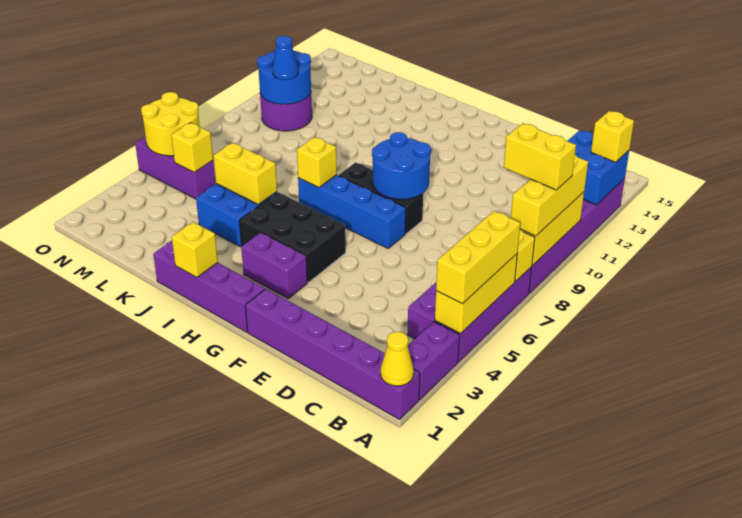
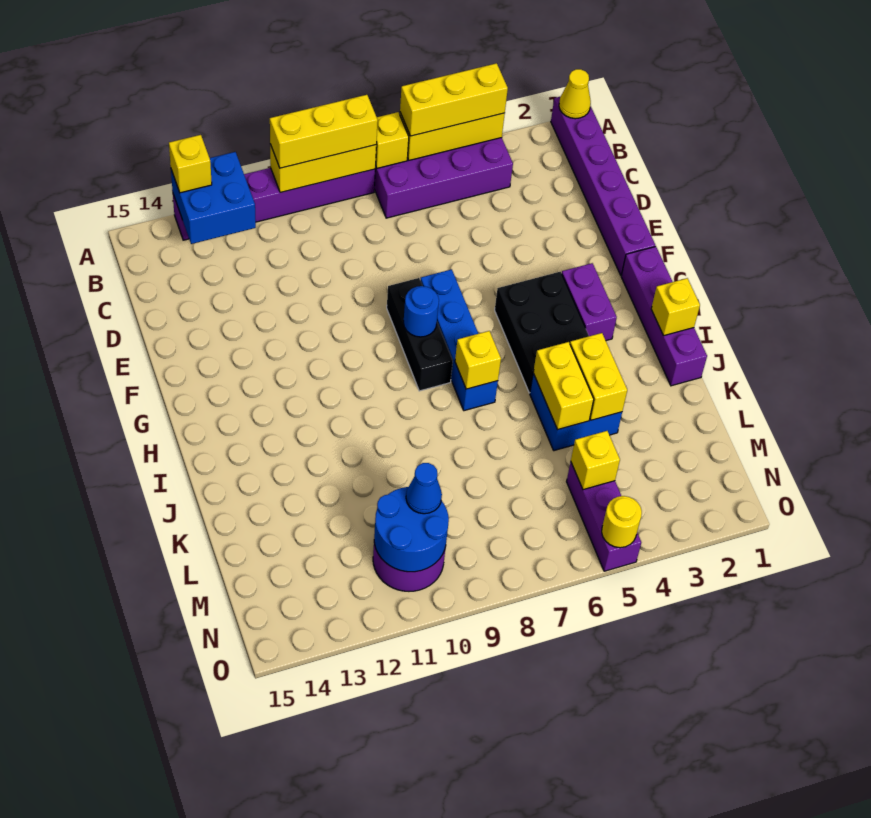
purple 1x2 brick [408,322,460,400] -> none
yellow 1x2 brick [504,123,576,190] -> yellow 1x2 brick moved to [570,333,627,420]
blue 2x2 round brick [372,132,431,199] -> blue 1x1 round brick [404,286,439,337]
yellow 2x2 round brick [141,92,200,156] -> yellow 1x1 round brick [602,496,642,548]

